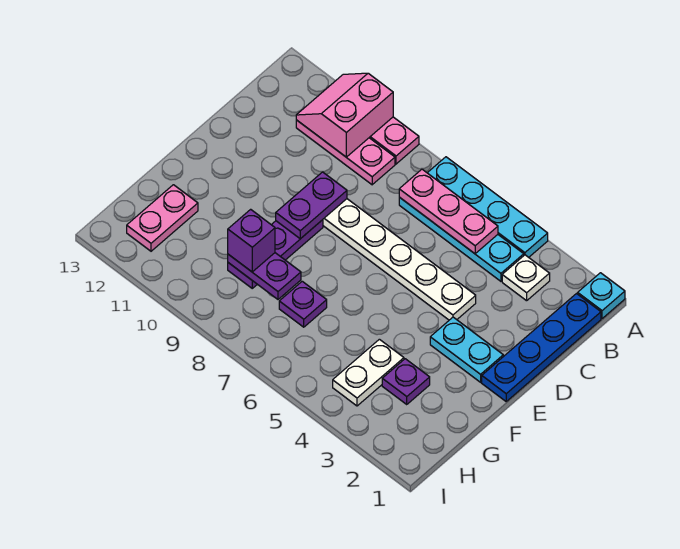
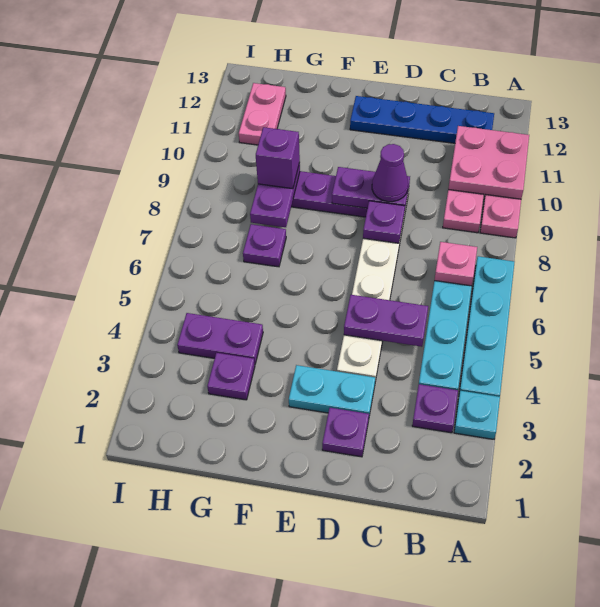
cyan 1x1 plate [578,273,625,319] -> cyan 1x1 plate moved to [454,391,500,439]
pink 2x2 slope [296,73,393,157] -> pink 2x2 plate [448,126,529,199]
blue 1x4 plate [482,294,601,401] -> blue 1x4 plate moved to [350,96,494,143]
white 1x1 plate [502,255,550,301] -> purple 1x1 plate [412,384,458,433]
pink 1x3 plate [399,169,498,254] -> pink 1x1 plate [434,242,477,286]
none -> purple 1x2 plate [344,295,428,347]
none -> purple 1x1 plate [322,408,369,457]
none -> purple 1x1 plate [363,201,405,243]
none -> purple 1x1 cone [372,144,408,202]
cyan 1x2 plate [430,317,503,382] -> cyan 1x2 plate turned to [289,365,375,416]
white 1x2 plate [333,339,404,406] -> purple 1x2 plate [177,313,263,364]
pink 1x2 plate [127,185,198,251] -> pink 1x2 plate turned to [239,83,286,145]

